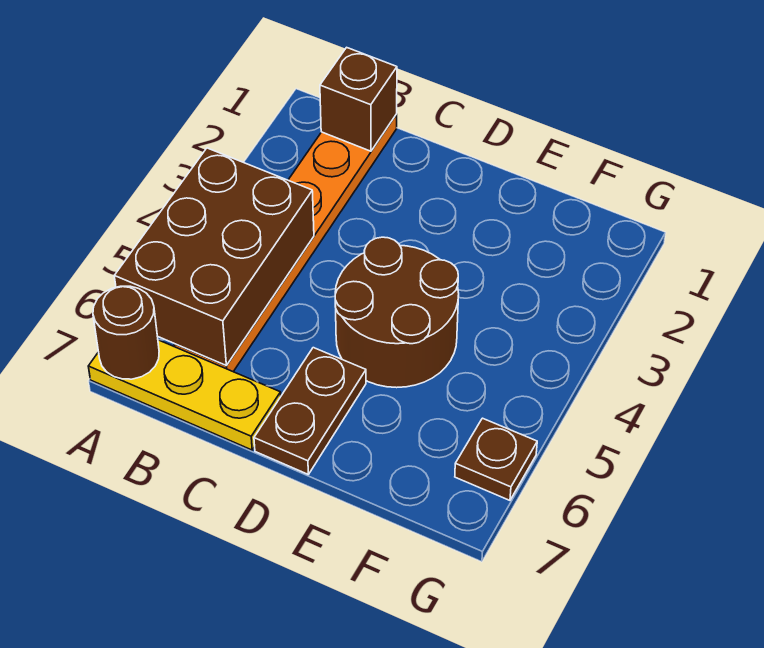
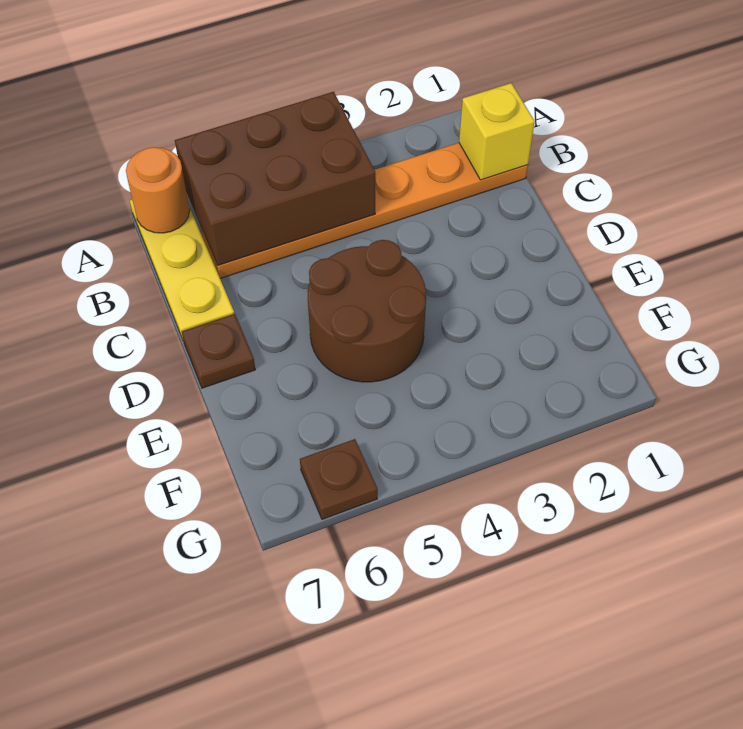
brown 1x1 round brick [93,286,159,379] -> orange 1x1 round brick [126,147,190,233]
brown 1x1 brick [320,47,397,151] -> yellow 1x1 brick [459,83,535,180]
brown 1x2 plate [254,348,366,475] -> brown 1x1 plate [182,314,255,388]

